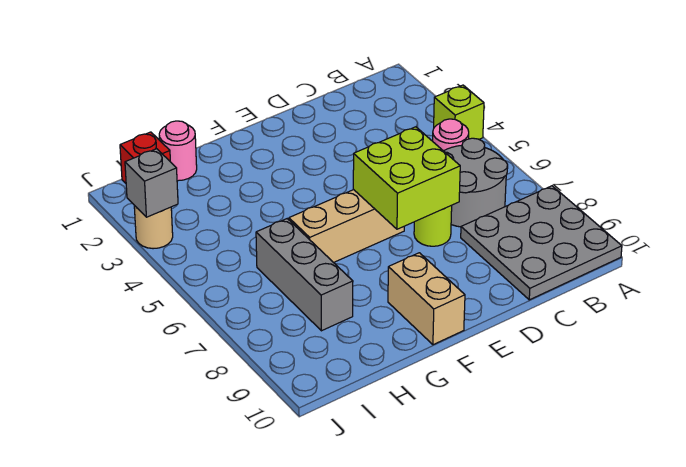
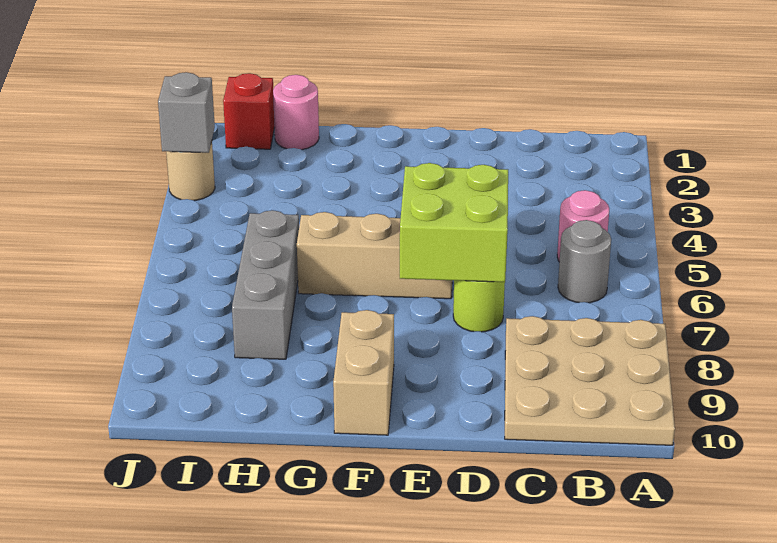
lime 1x1 brick [434,85,484,139] -> none
grey 3x3 plate [461,186,622,300] -> tan 3x3 plate [505,316,675,445]
grey 2x2 round brick [444,138,508,227] -> grey 1x1 round brick [558,220,611,303]

